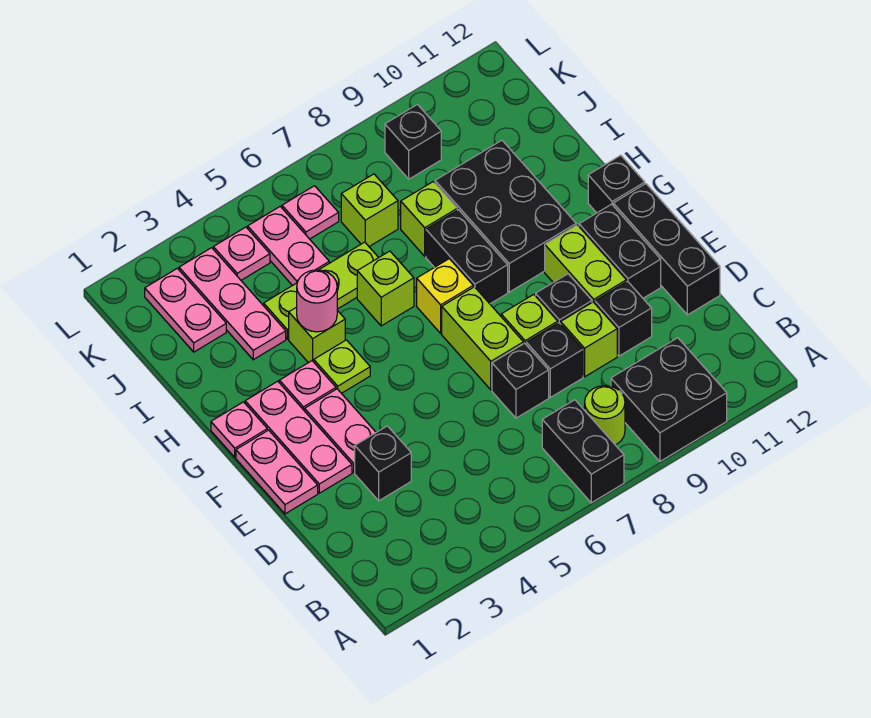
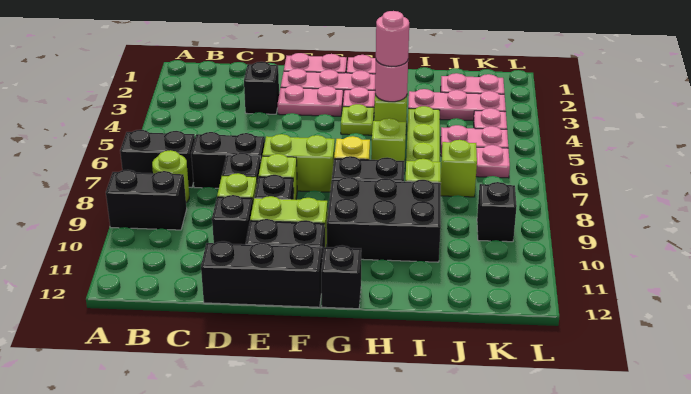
black 2x2 brick [611,338,727,461] -> black 1x2 brick [106,170,187,230]
black 1x1 brick [492,343,549,418] -> black 1x2 brick [191,132,265,188]
none -> pink 1x1 round brick [376,11,409,66]

